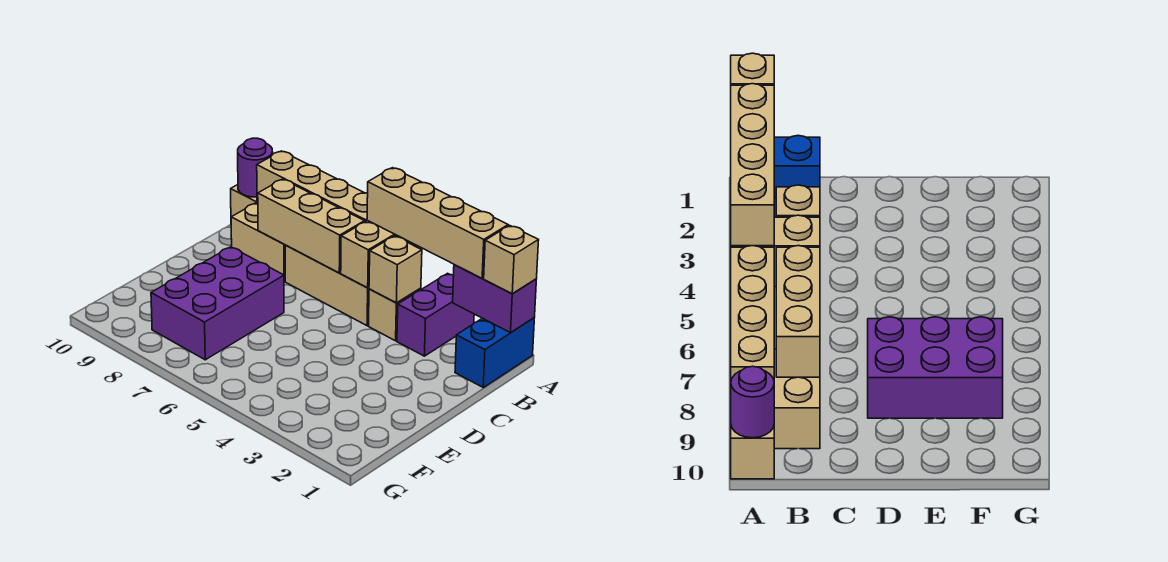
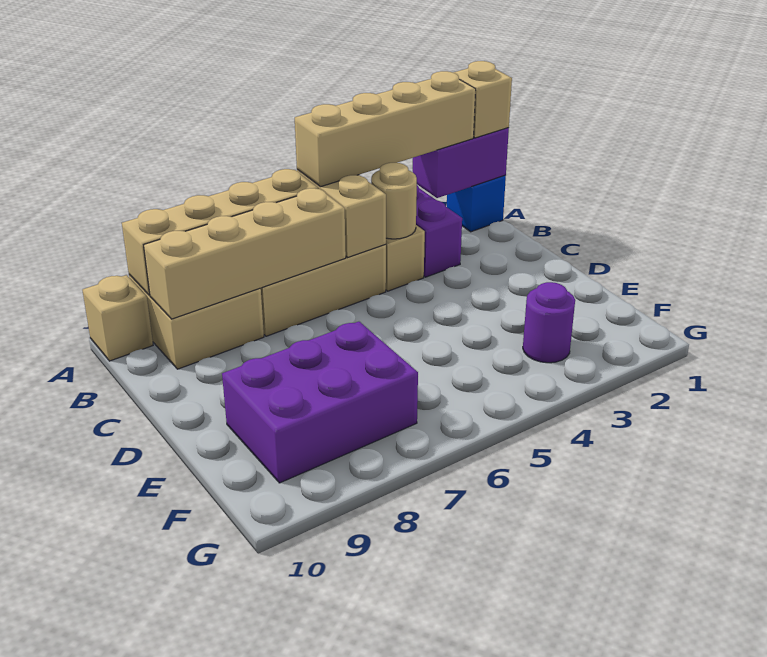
blue 1x2 brick [455,318,534,387] -> blue 1x1 brick [447,175,506,232]
purple 1x1 round brick [238,138,273,197] -> purple 1x1 round brick moved to [523,282,575,363]
tan 1x1 brick [369,236,422,303] -> tan 1x1 round brick [371,163,417,239]
tan 1x3 brick [258,179,365,273] -> tan 1x4 brick [144,188,346,319]
purple 2x3 brick [151,247,284,360] -> purple 2x3 brick turned to [222,322,418,483]

